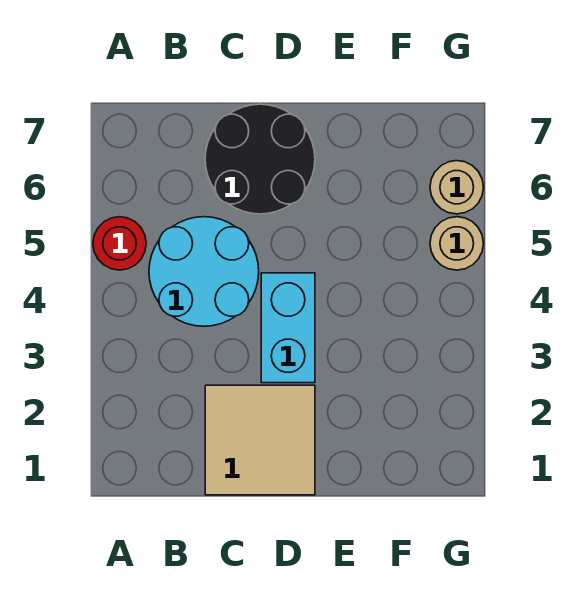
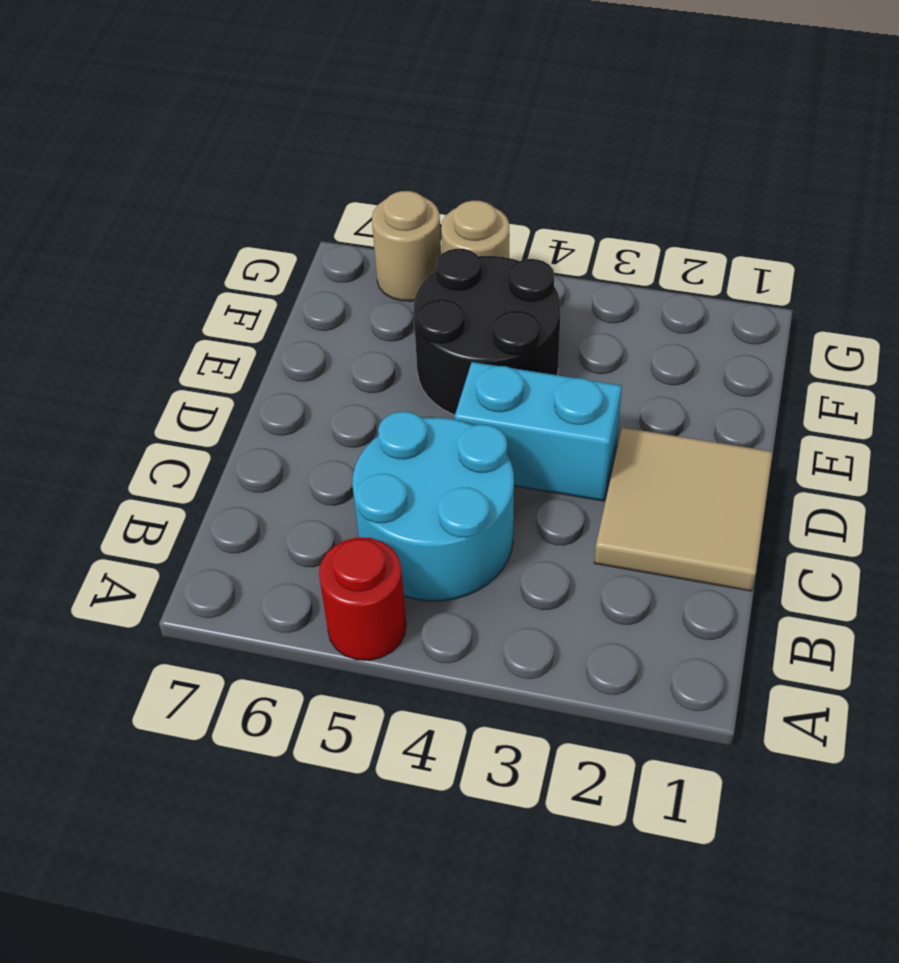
black 2x2 round brick [205,104,315,214] -> black 2x2 round brick moved to [414,249,561,415]

